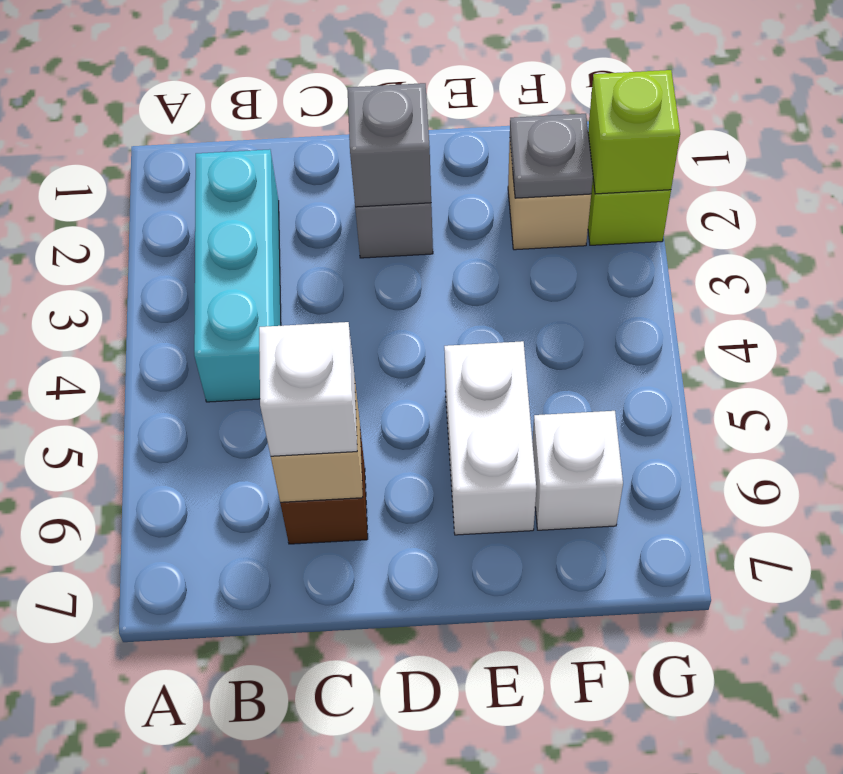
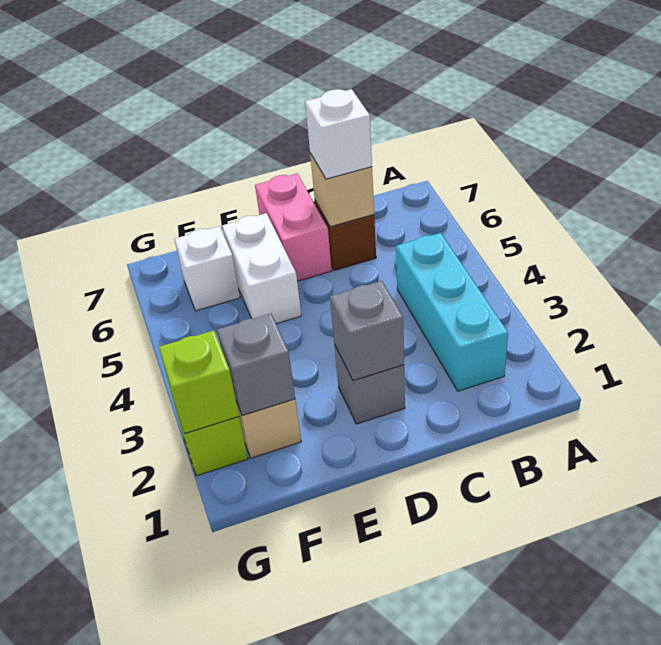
none -> pink 1x2 brick [255,174,332,281]
grey 1x1 plate [510,114,593,198] -> grey 1x1 brick [217,314,295,415]

